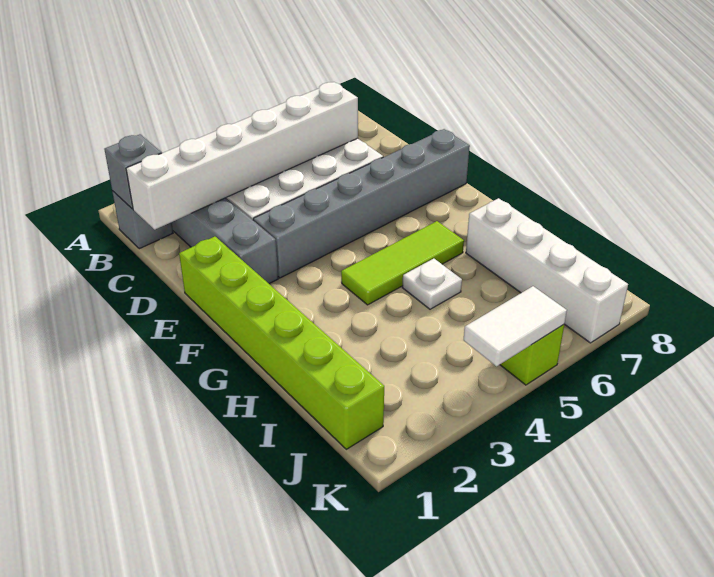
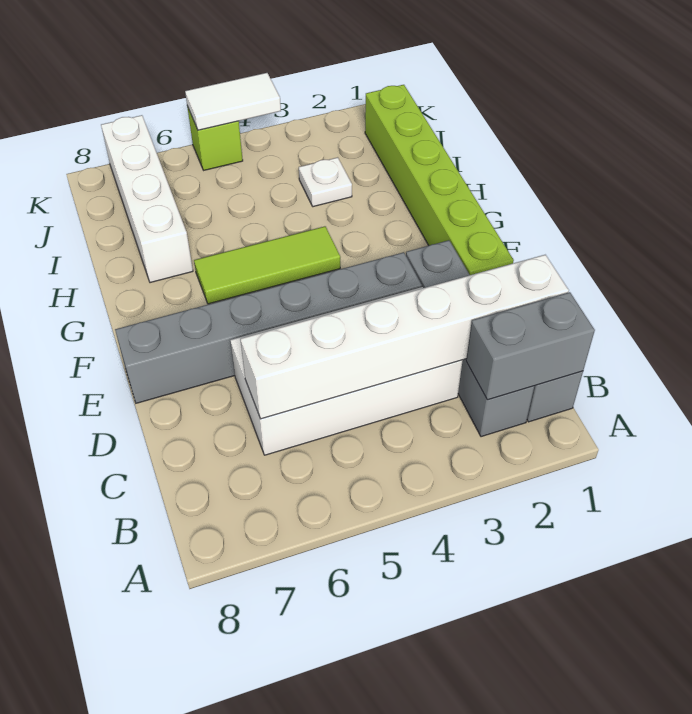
grey 1x1 brick [104,134,161,209] -> grey 1x2 brick [466,292,595,400]
white 1x1 plate [402,259,462,309] -> white 1x1 plate moved to [299,157,352,207]

